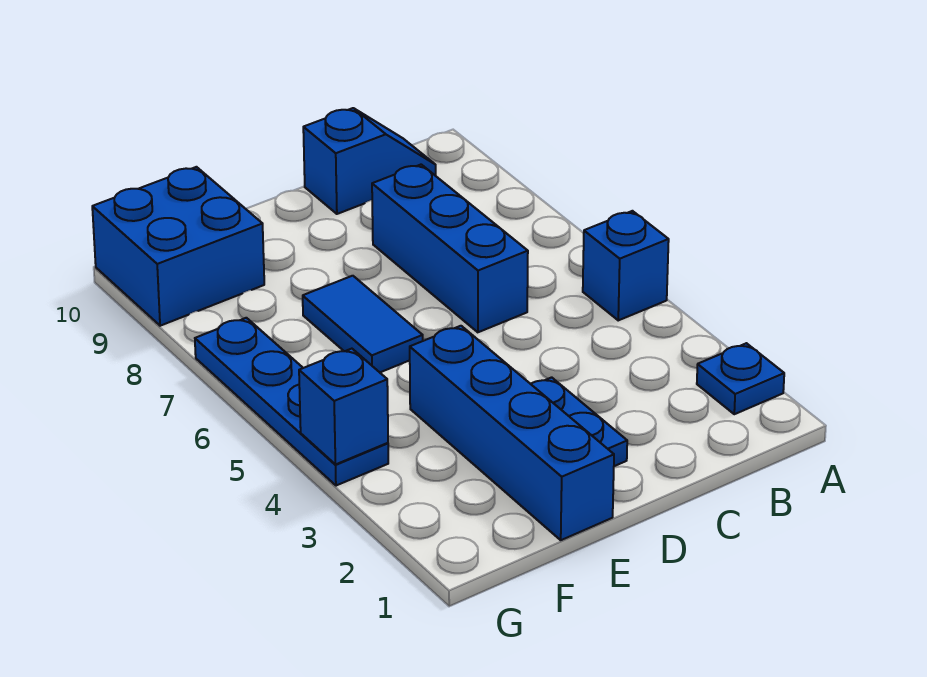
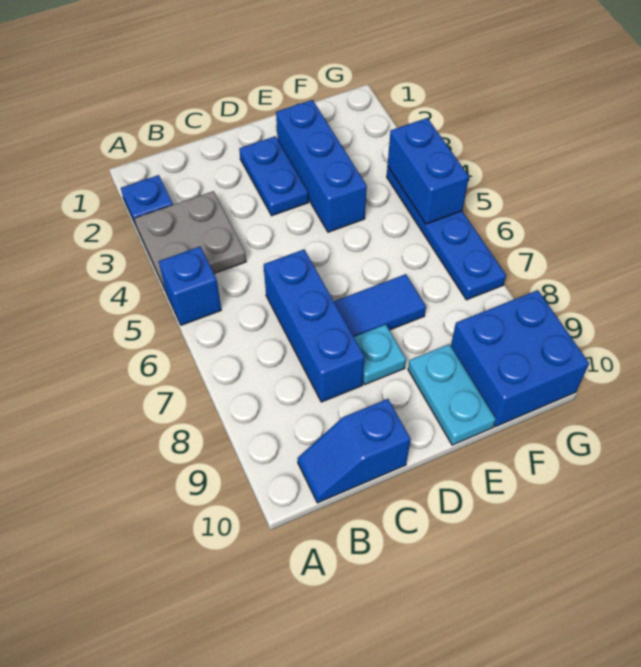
none -> grey 2x2 plate [134,191,246,289]
none -> cyan 1x1 plate [354,324,406,384]
blue 1x4 brick [410,326,614,540] -> blue 1x3 brick [276,100,367,232]
blue 1x2 tile [303,276,423,372] -> blue 1x2 tile turned to [334,274,426,337]
none -> cyan 1x2 plate [408,344,496,445]
blue 1x1 brick [299,349,388,464] -> blue 1x2 brick [388,118,469,224]

